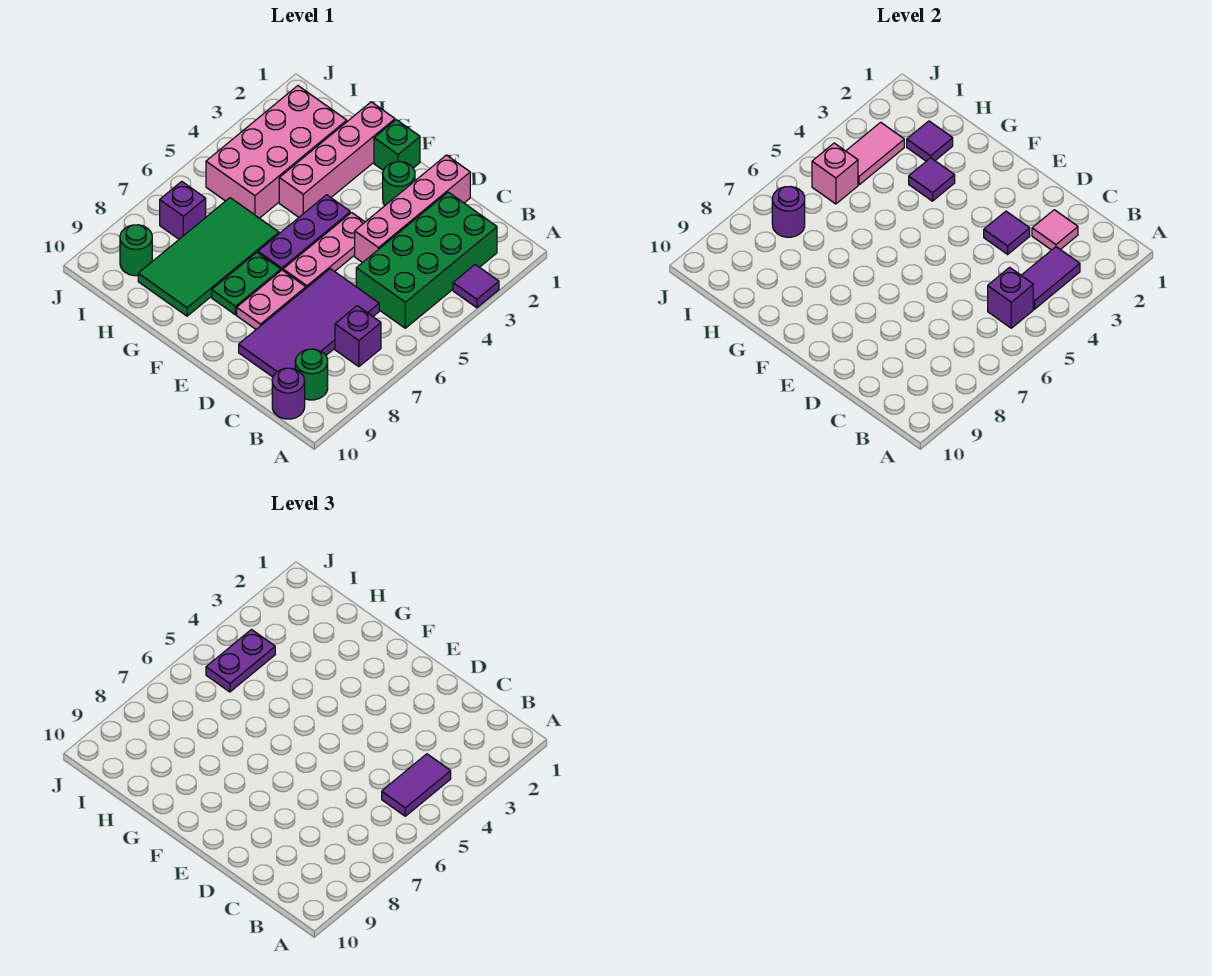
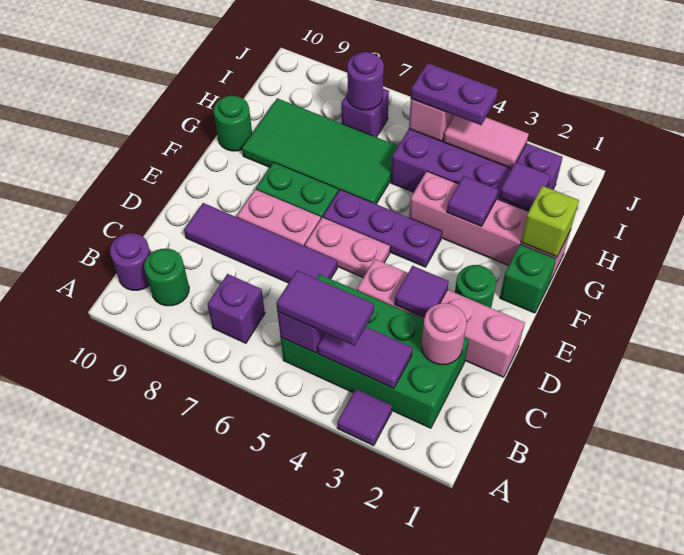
pink 1x1 tile [1032,210,1078,250] -> pink 1x1 round brick [422,303,467,365]
purple 2x4 tile [239,269,379,377] -> purple 1x4 tile [184,203,337,283]
pink 1x3 plate [283,213,365,288] -> pink 1x2 plate [305,217,390,278]
none -> lime 1x1 brick [521,186,579,257]
pink 2x4 brick [206,86,347,218] -> purple 2x4 brick [391,129,563,212]
green 1x1 round brick [120,225,152,276] -> green 1x1 round brick moved to [214,96,252,151]

